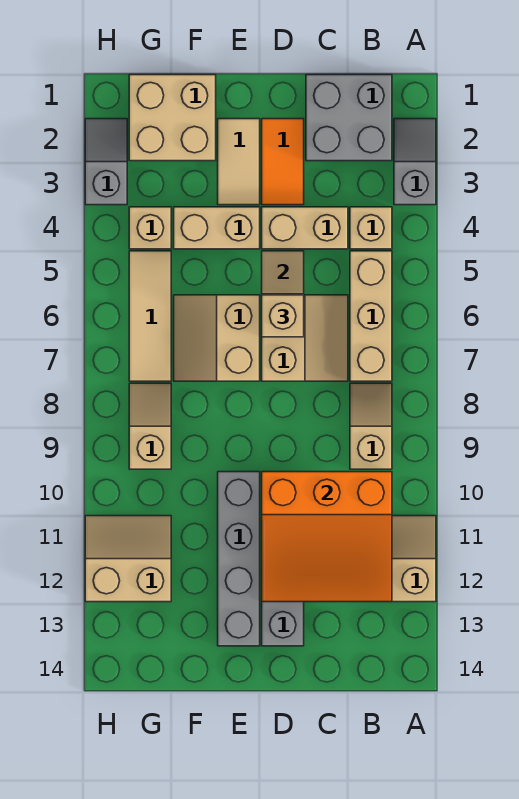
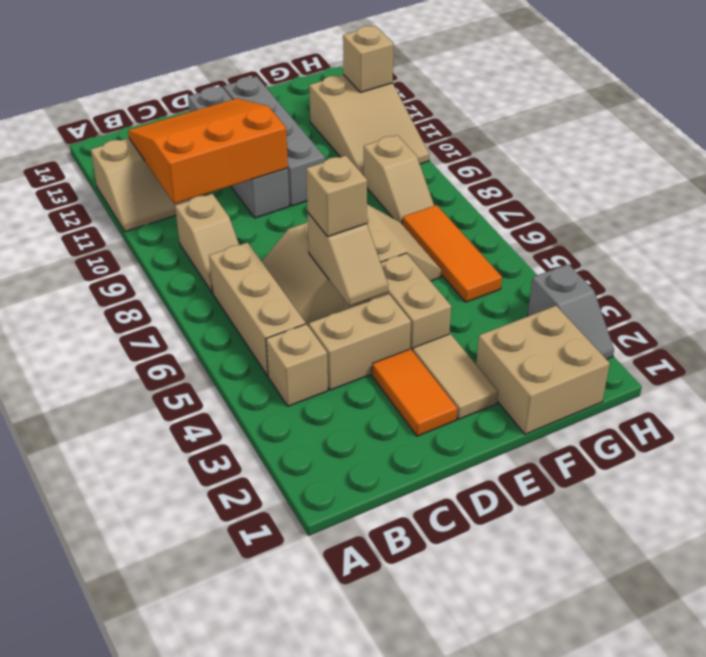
grey 1x2 slope [394,119,436,205] -> none
grey 2x2 brick [306,75,392,161] -> none
tan 1x2 brick [174,207,260,249] -> tan 1x2 brick turned to [369,253,451,351]
tan 1x1 brick [129,207,171,249] -> tan 1x1 brick moved to [343,26,394,92]
tan 1x3 tile [129,251,171,381] -> orange 1x3 tile [402,205,502,302]
tan 2x2 slope [85,516,171,602] -> tan 2x3 slope [309,75,430,174]

